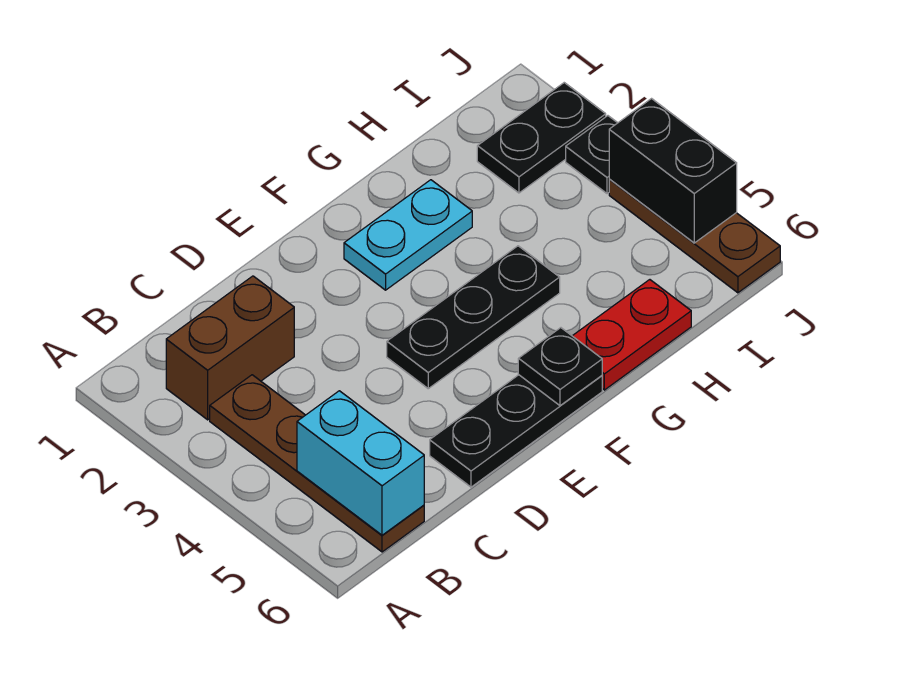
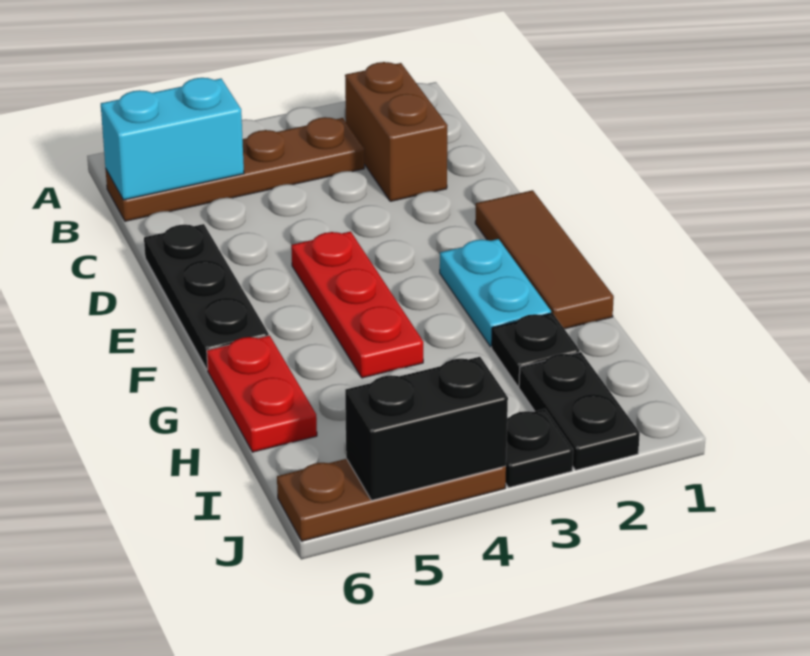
none -> brown 1x3 tile [475,190,614,329]
black 1x3 plate [387,246,560,389] -> red 1x3 plate [291,232,423,378]
black 1x1 plate [518,328,602,406] -> black 1x1 plate moved to [492,313,580,386]

